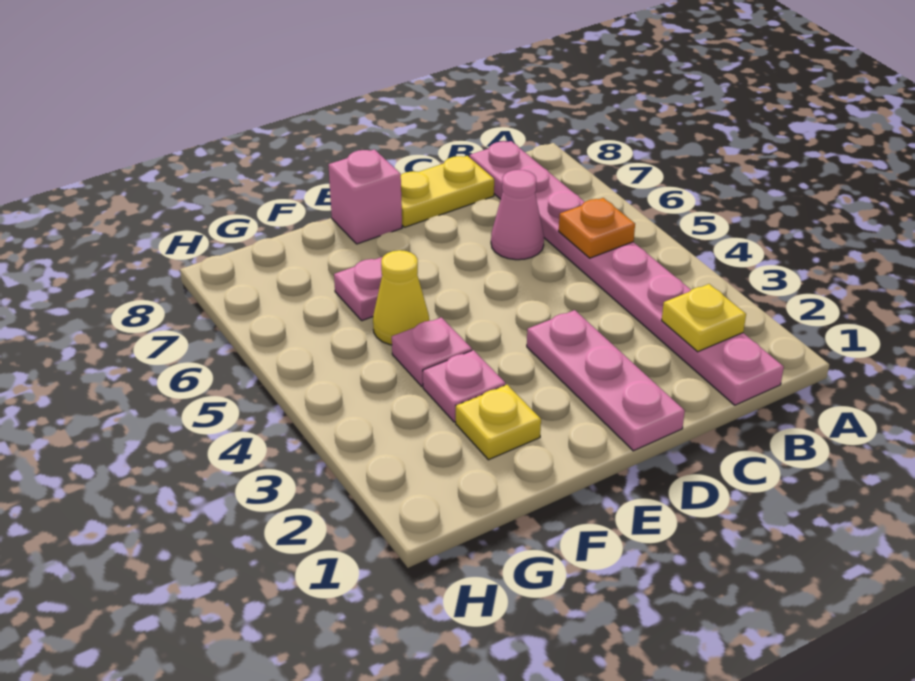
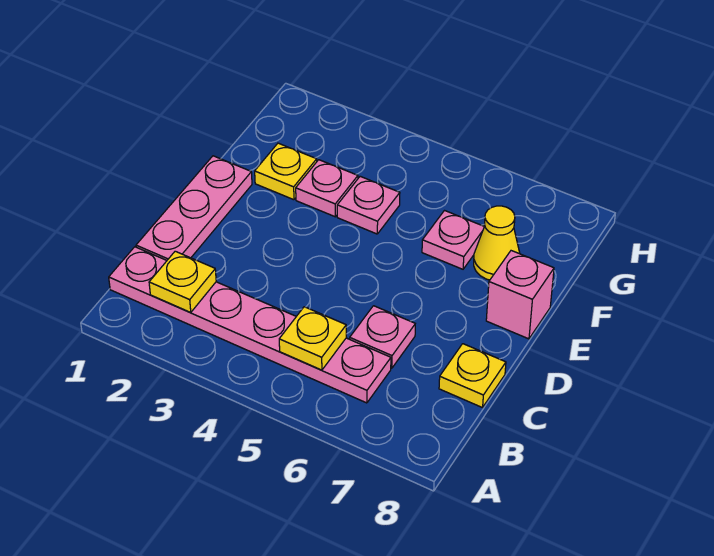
pink 1x8 plate [470,141,784,405] -> pink 1x6 plate [109,247,391,403]
orange 1x1 plate [559,198,635,258] -> yellow 1x1 plate [279,307,346,370]
pink 1x1 cone [491,170,544,260] -> pink 1x1 plate [350,306,415,368]
yellow 1x2 plate [401,156,494,227] -> yellow 1x1 plate [439,344,506,408]
pink 1x3 plate [527,310,685,451] -> pink 1x3 plate turned to [136,156,252,260]
yellow 1x1 cone [373,250,429,345] -> yellow 1x1 cone moved to [474,206,520,280]

